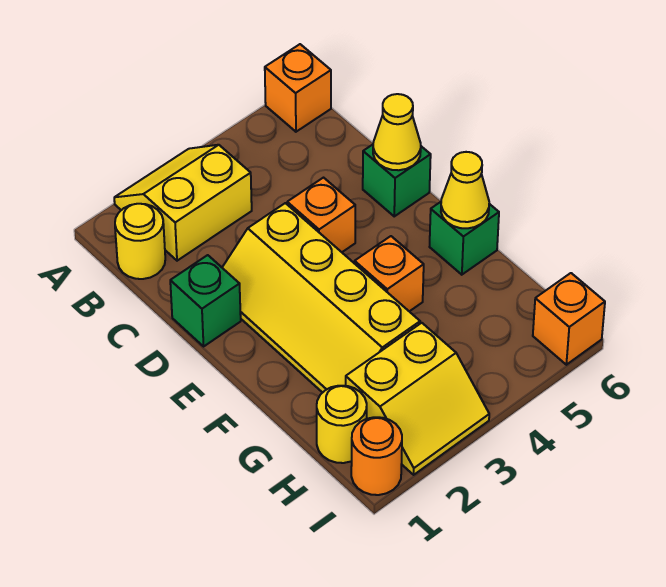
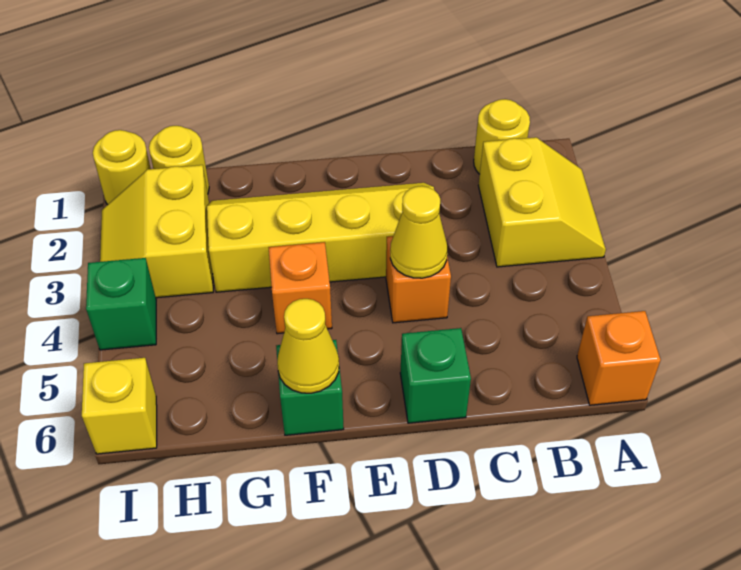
green 1x1 brick [170,255,241,346] -> green 1x1 brick moved to [86,258,156,350]
yellow 1x1 cone [373,94,421,170] -> yellow 1x1 cone moved to [390,186,447,278]
orange 1x1 round brick [351,417,402,495] -> yellow 1x1 round brick [93,130,151,205]
orange 1x1 brick [533,273,605,365] -> yellow 1x1 brick [82,358,157,454]

